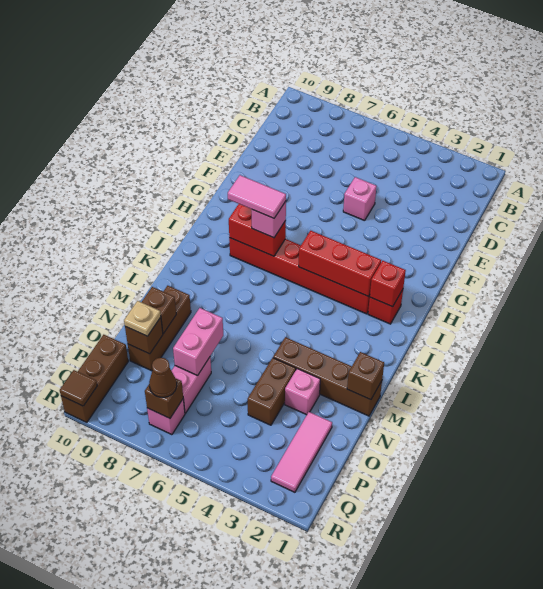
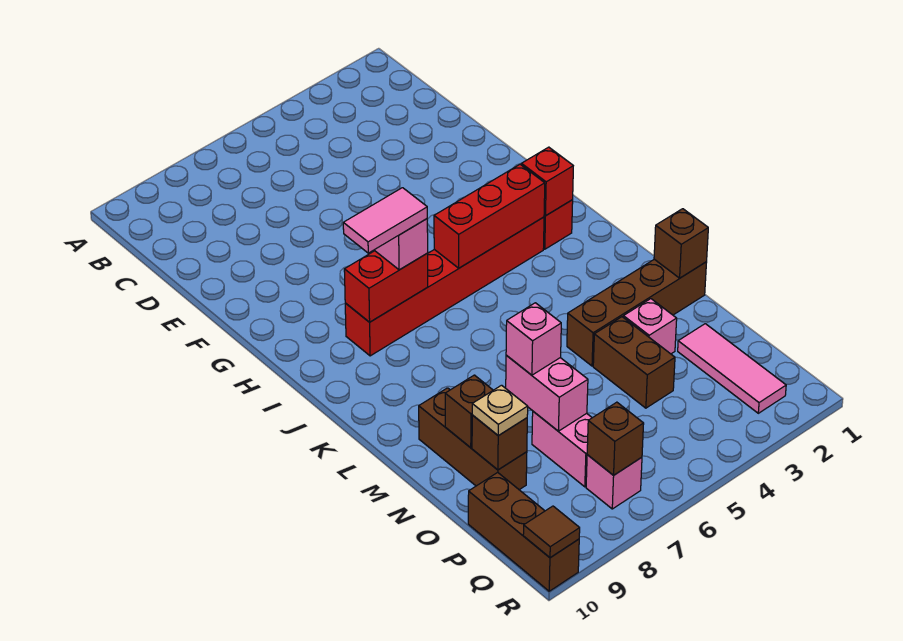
pink 1x1 brick [343,177,377,221] -> pink 1x1 brick moved to [506,303,561,375]
brown 1x1 cone [149,358,177,397] -> none

